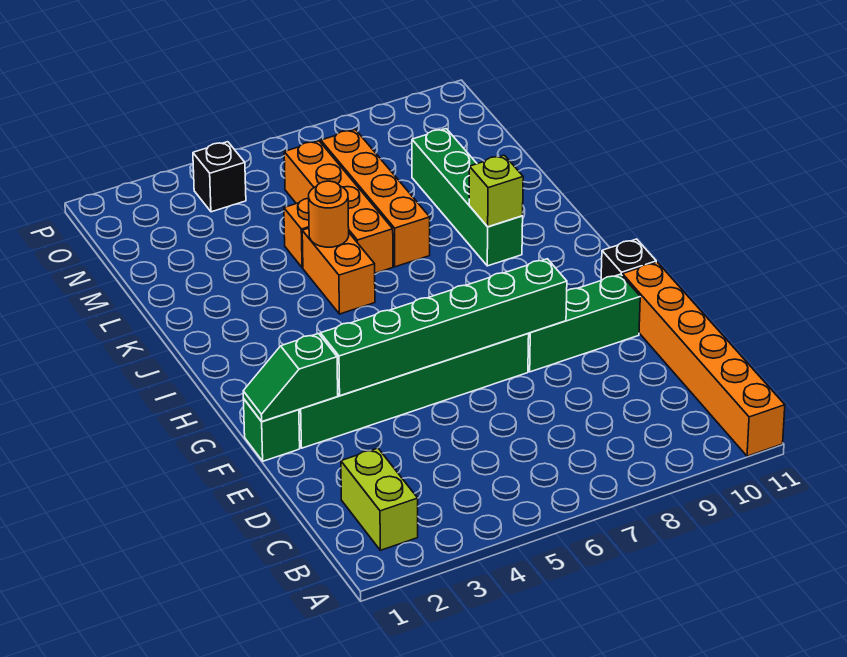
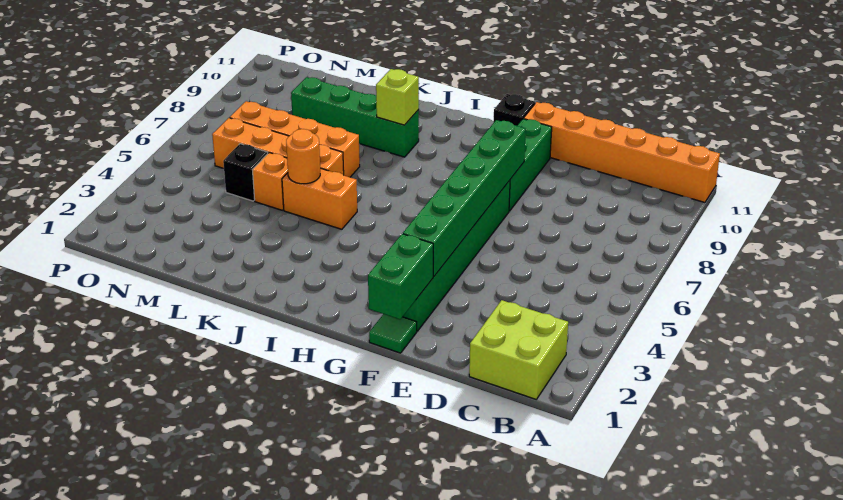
lime 1x2 brick [341,448,418,550] -> lime 2x2 brick [469,300,568,399]
green 1x1 brick [244,400,300,461] -> green 1x1 tile [369,314,417,353]
green 1x2 slope [243,334,338,421] -> green 1x2 brick [368,234,433,319]
black 1x1 brick [193,142,246,212] -> black 1x1 brick moved to [223,144,268,201]

